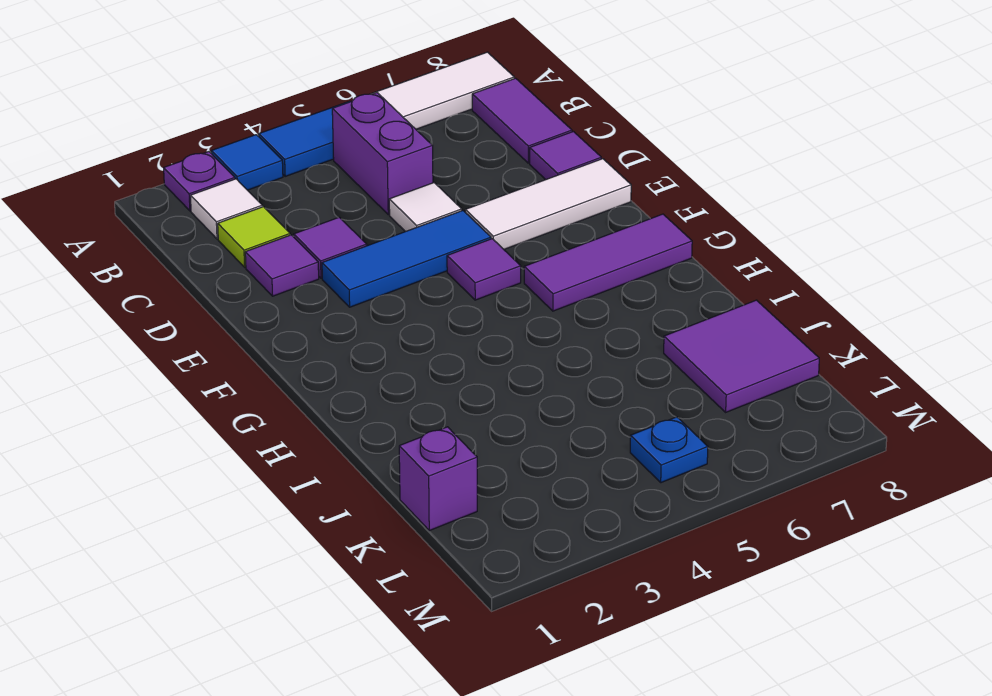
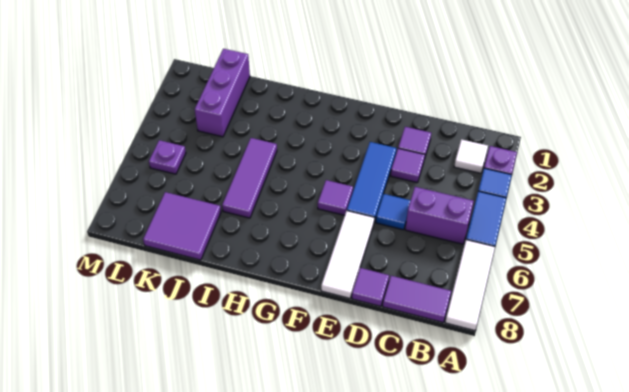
lime 1x1 tile [218,207,290,267] -> none
white 1x1 tile [389,183,462,232] -> blue 1x1 tile [376,194,411,230]
purple 1x3 tile [524,214,692,311] -> purple 1x3 tile moved to [222,138,277,218]
purple 1x1 brick [399,427,477,531] -> purple 1x3 brick [195,49,250,137]
blue 1x1 plate [630,417,708,483] -> purple 1x1 plate [149,140,186,174]

